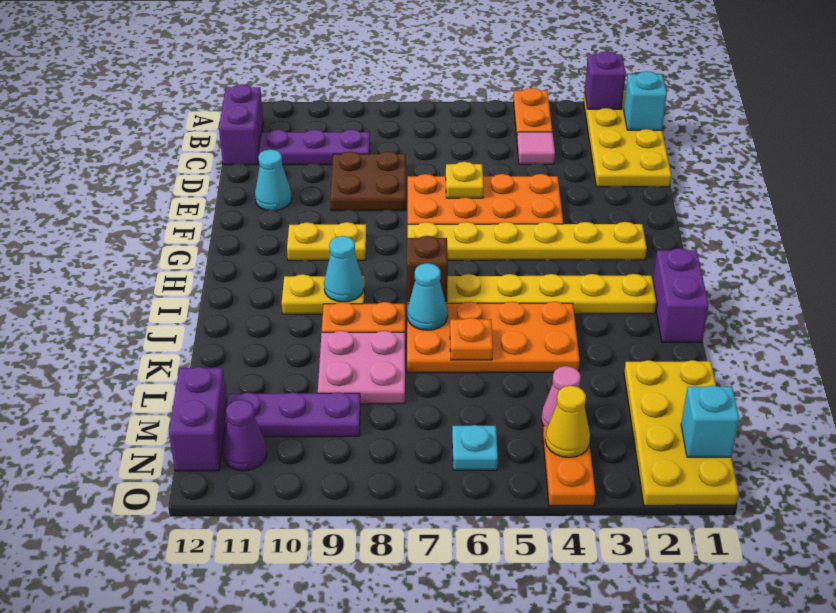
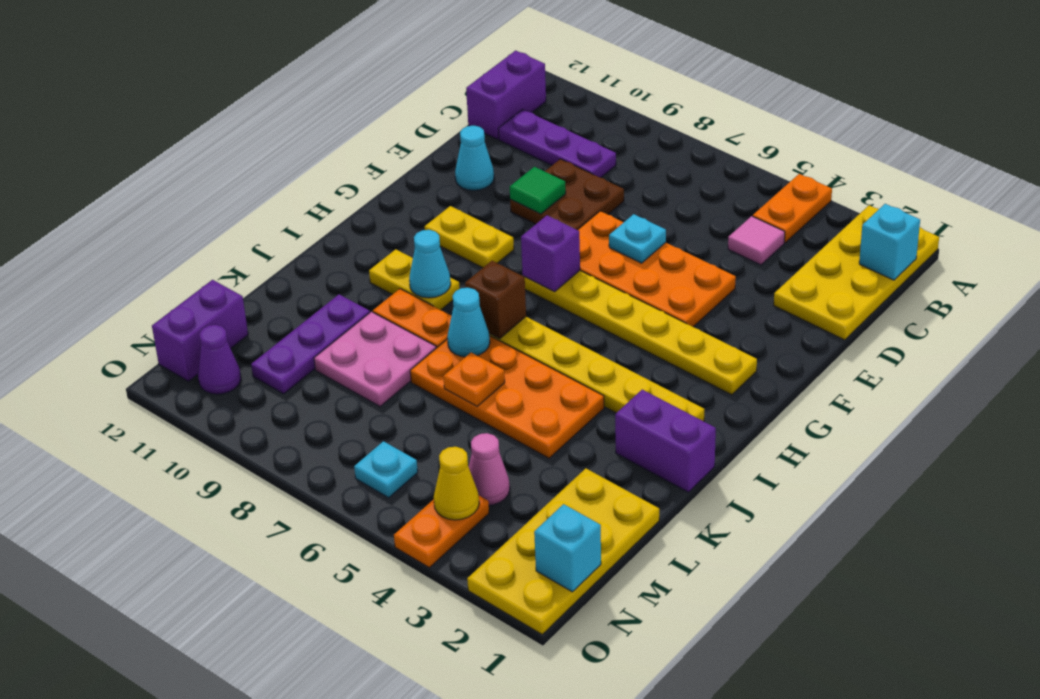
purple 1x1 brick [585,51,626,109] -> purple 1x1 brick moved to [521,215,580,292]
yellow 1x1 plate [446,162,484,198] -> cyan 1x1 plate [609,214,666,263]
none -> green 1x1 tile [510,167,566,214]
purple 1x2 brick [653,248,709,342] -> purple 1x2 brick turned to [615,390,716,492]
purple 1x3 plate [224,392,361,437] -> purple 1x3 plate turned to [251,294,370,394]

